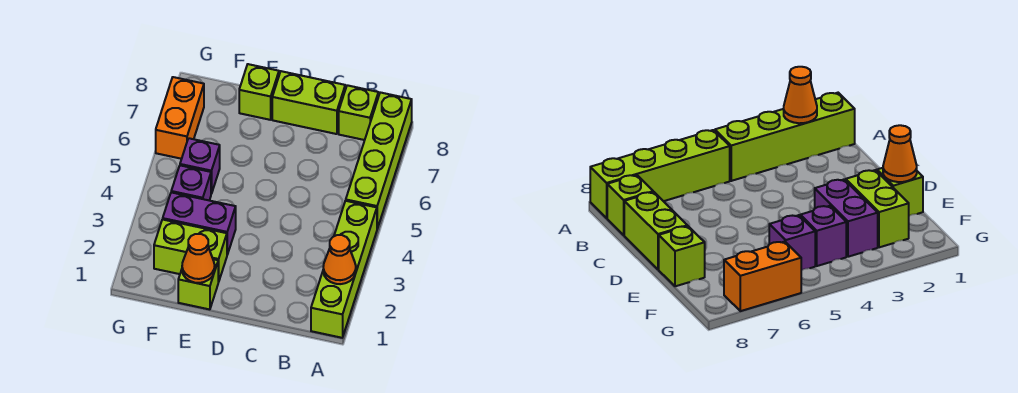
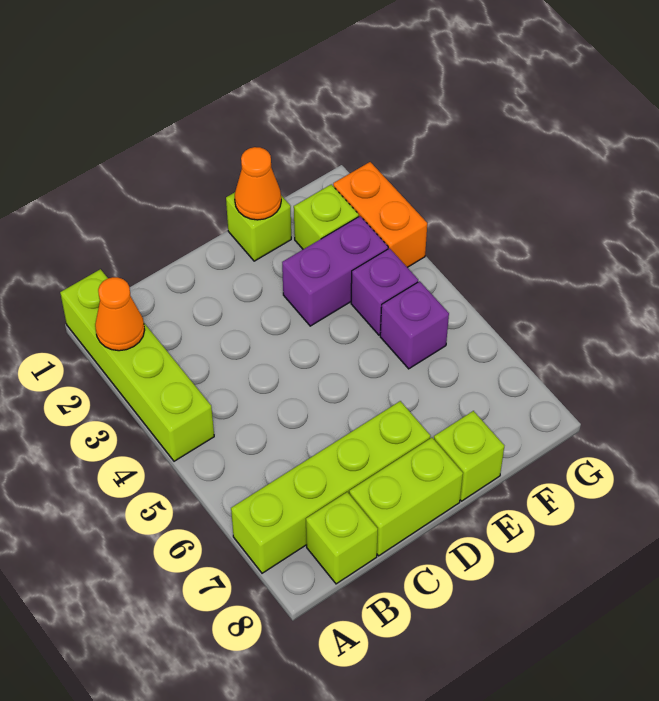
lime 1x4 brick [346,92,412,229] -> lime 1x4 brick turned to [231,401,430,573]
lime 1x2 brick [154,219,227,282] -> lime 1x1 brick [294,184,359,249]
orange 1x2 brick [156,77,204,159] -> orange 1x2 brick moved to [333,162,427,267]

